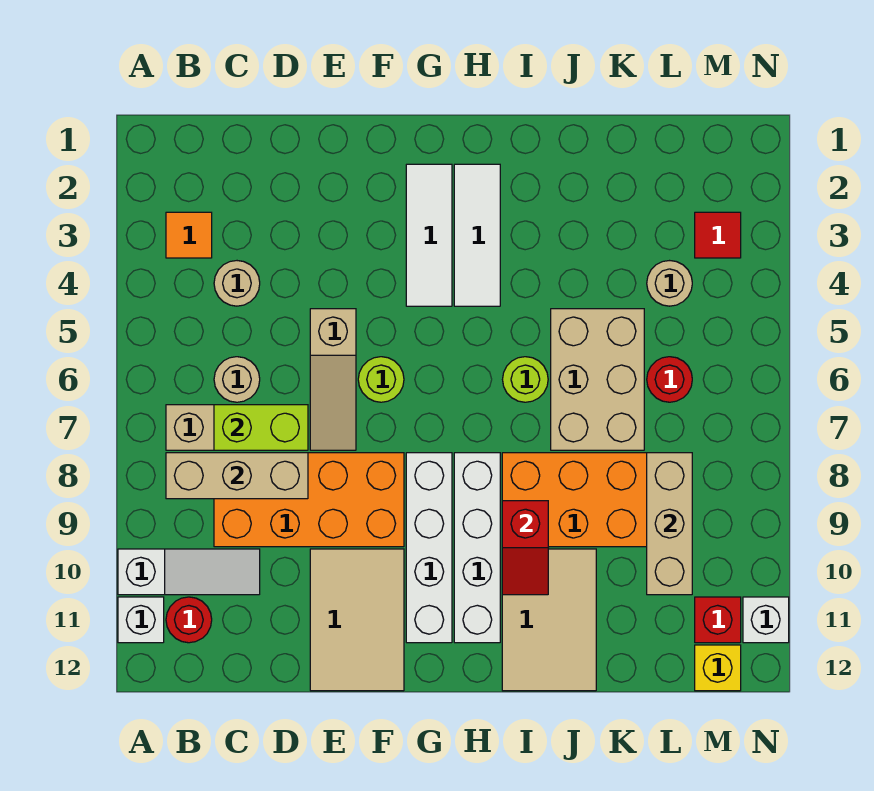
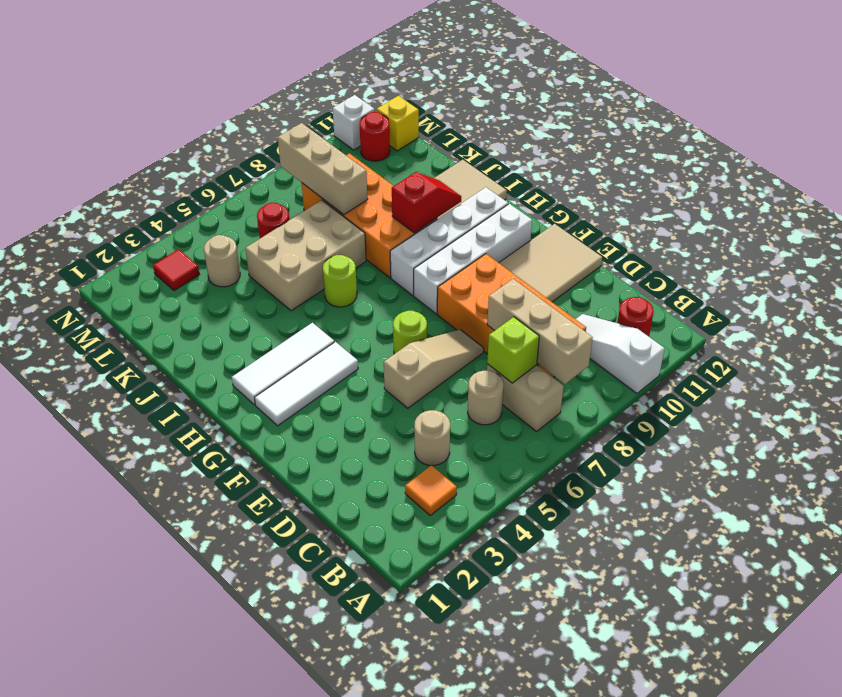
white 1x1 brick [118,597,164,643] -> none
lime 1x2 brick [214,405,308,450] -> lime 1x1 brick [487,317,539,383]
tan 1x3 brick [647,453,692,595] -> tan 1x3 brick turned to [278,123,368,215]
red 1x1 brick [695,597,741,643] -> red 1x1 round brick [360,112,390,161]

